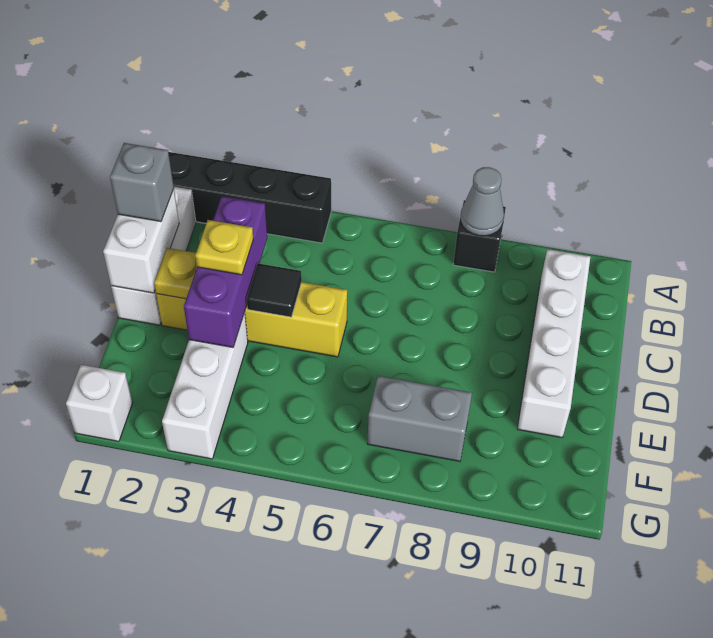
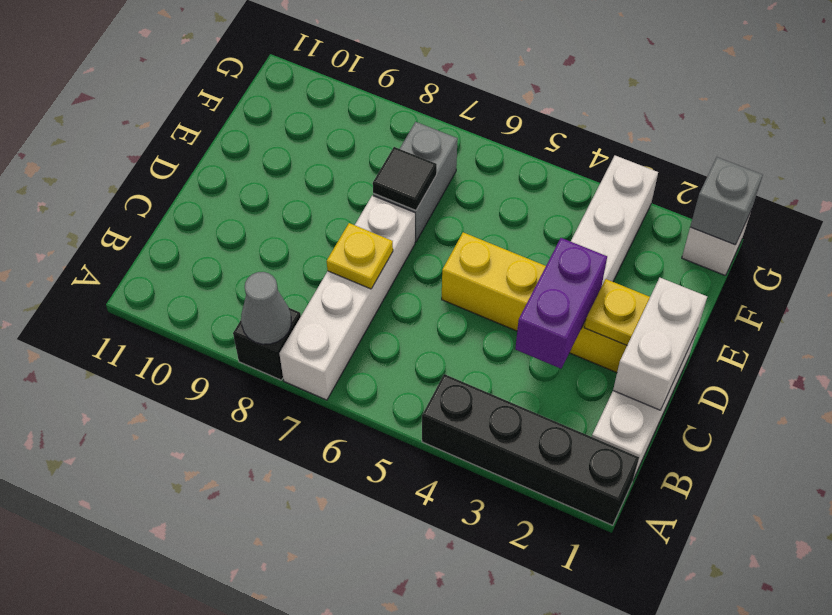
white 1x4 brick [517,249,590,438] -> white 1x4 brick moved to [279,195,415,400]
grey 1x1 brick [110,143,174,222] -> grey 1x1 brick moved to [690,157,763,245]
purple 1x3 brick [184,196,267,347] -> purple 1x2 brick [515,238,607,369]
yellow 1x1 plate [195,220,253,275] -> yellow 1x1 plate moved to [327,223,393,289]
black 1x1 tile [247,263,302,317] -> black 1x1 tile moved to [373,147,437,211]
grey 1x2 brick [367,376,472,461] -> grey 1x2 brick turned to [373,122,458,242]

